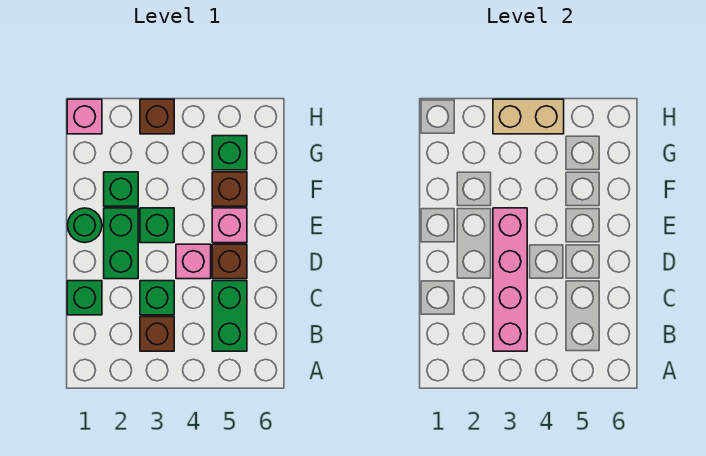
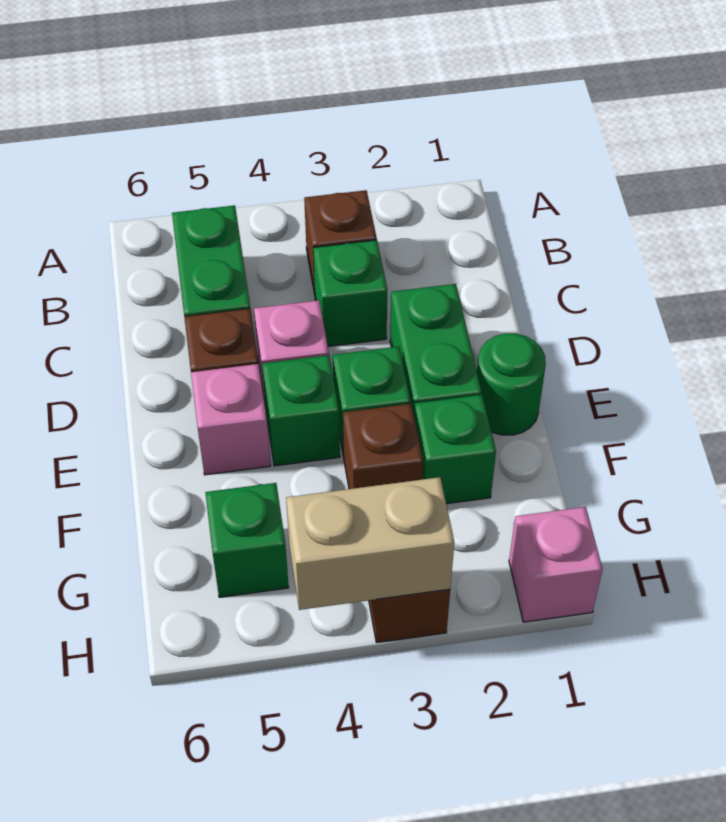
pink 1x4 brick [493,208,527,351] -> none
green 1x1 brick [67,281,102,315] -> green 1x1 brick moved to [262,355,340,466]
brown 1x1 brick [212,172,247,206] -> brown 1x1 brick moved to [343,404,423,489]

